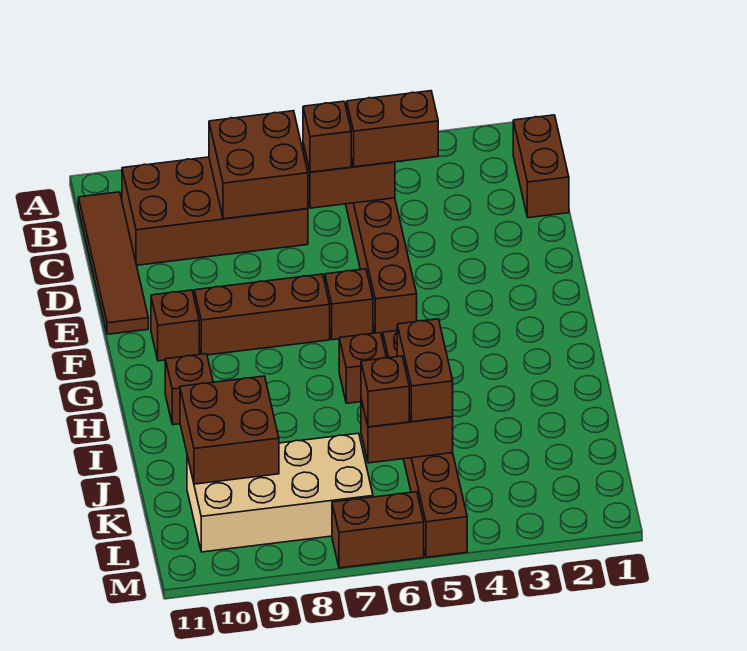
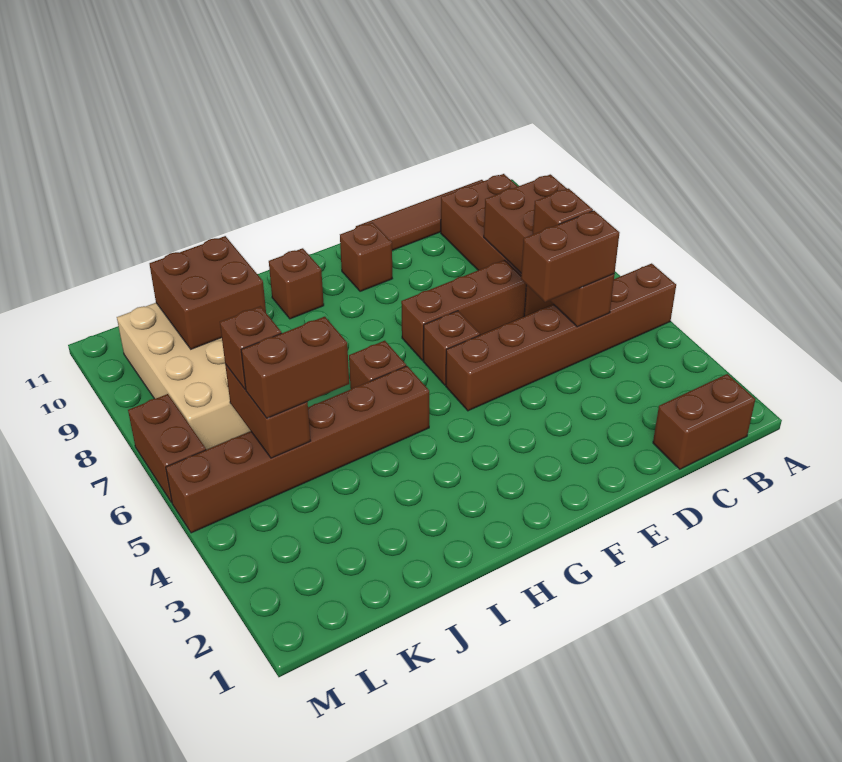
brown 1x2 brick [346,91,438,167] -> brown 1x2 brick turned to [521,211,619,302]
brown 1x3 brick [194,274,330,355] -> brown 1x3 brick turned to [401,260,526,361]

